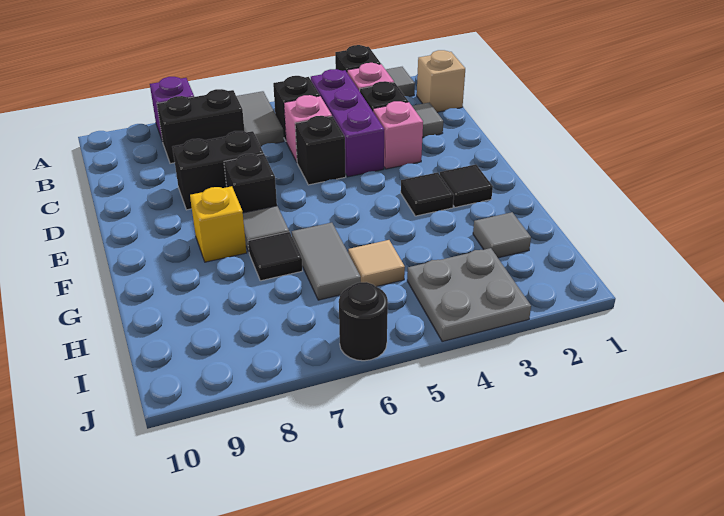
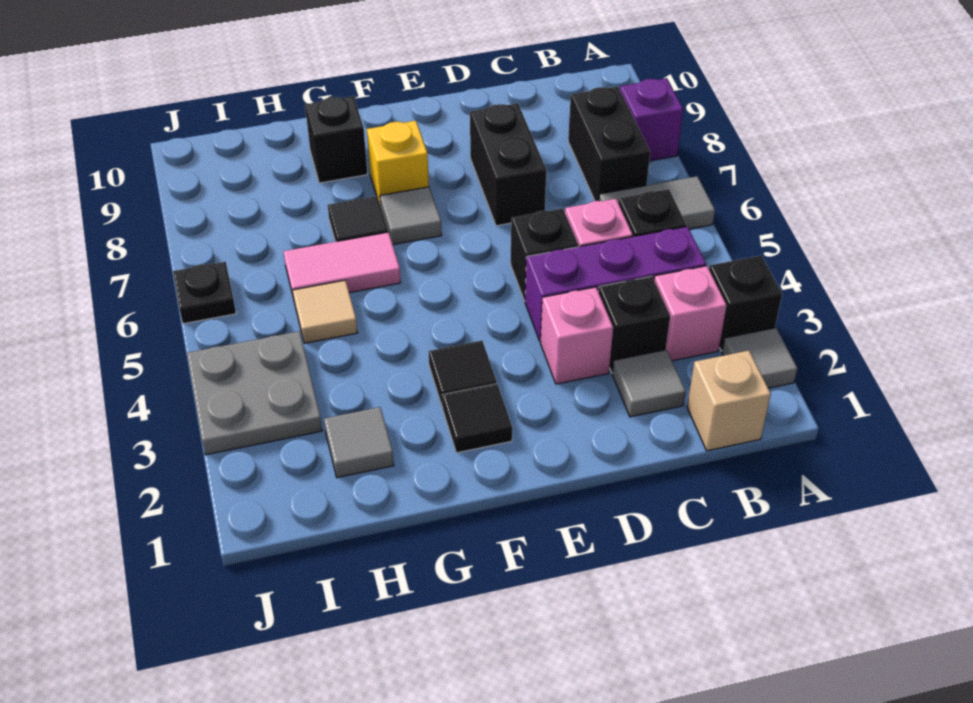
black 1x1 brick [224,154,277,213] -> black 1x1 brick moved to [305,96,367,183]
grey 1x2 tile [292,223,361,300] -> pink 1x2 tile [283,232,401,299]
black 1x1 round brick [339,282,388,361] -> black 1x1 plate [173,262,236,324]

